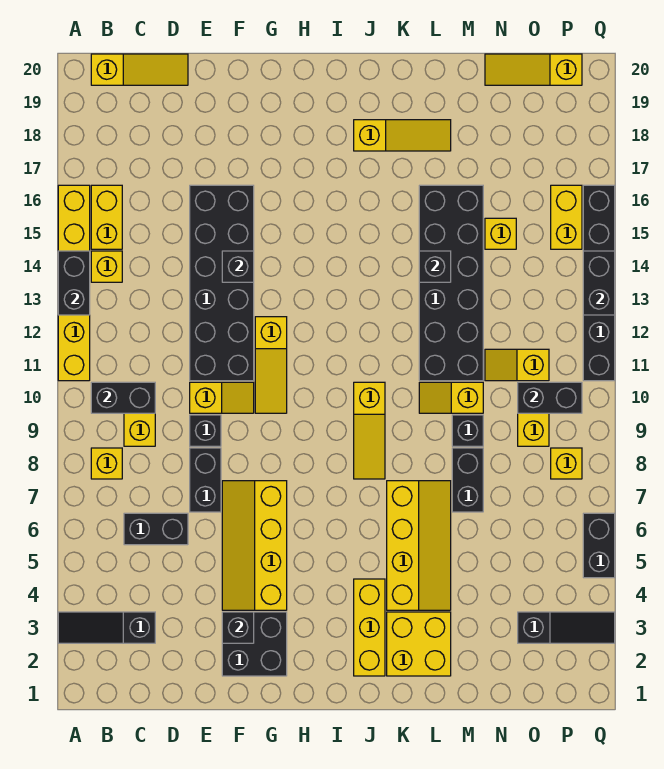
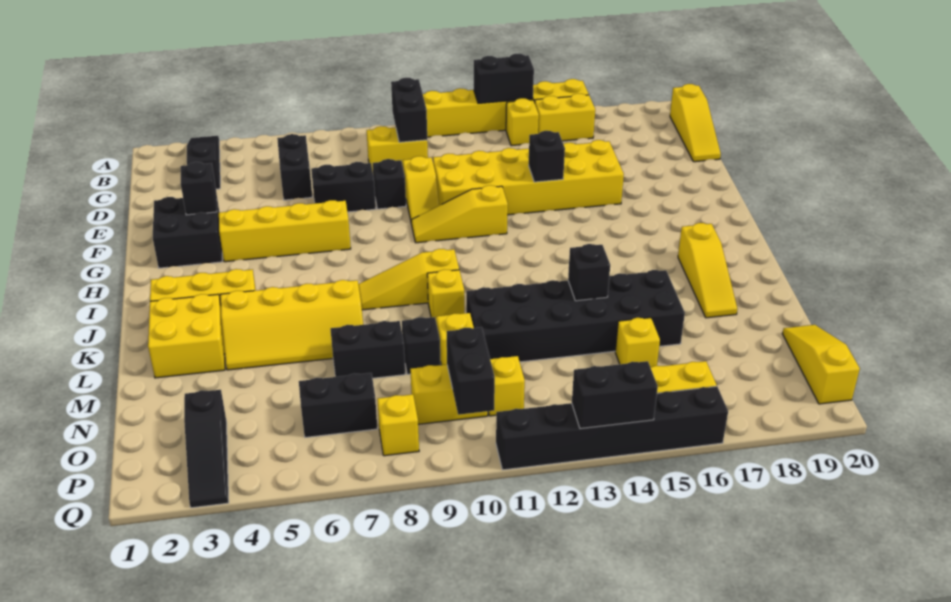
yellow 1x1 brick [91,448,122,479] -> yellow 1x1 brick moved to [427,270,465,318]
black 2x6 brick [190,185,254,381] -> yellow 2x6 brick [433,140,624,215]
black 1x2 brick [583,513,615,578] -> black 1x2 brick moved to [299,373,377,437]

